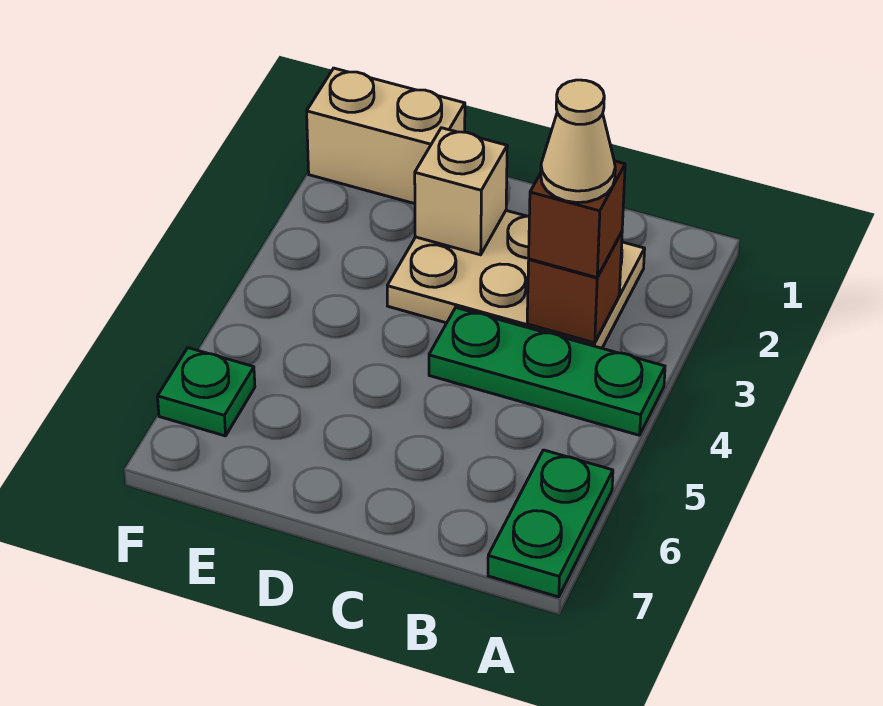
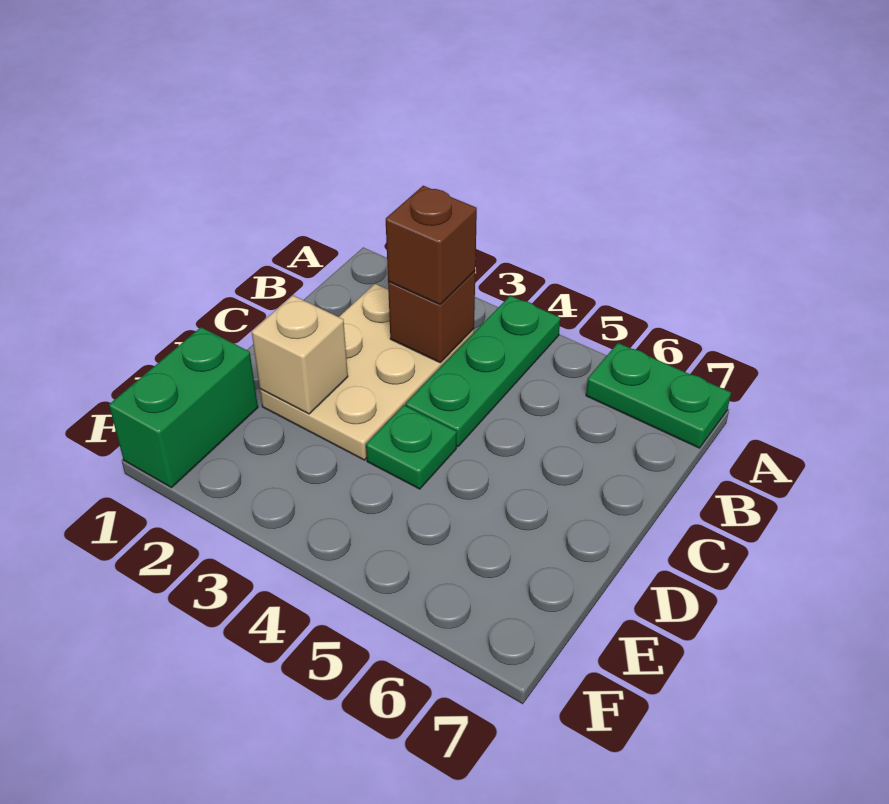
tan 1x1 cone [541,80,615,203] -> none
tan 1x2 brick [307,68,465,204] -> green 1x2 brick [109,327,258,488]
green 1x1 plate [158,348,255,436] -> green 1x1 plate moved to [366,405,456,489]

